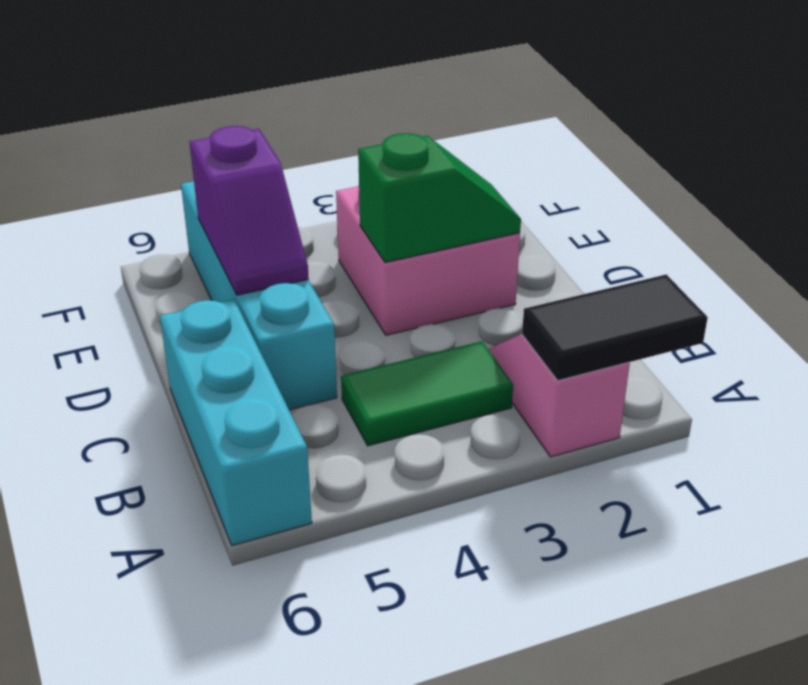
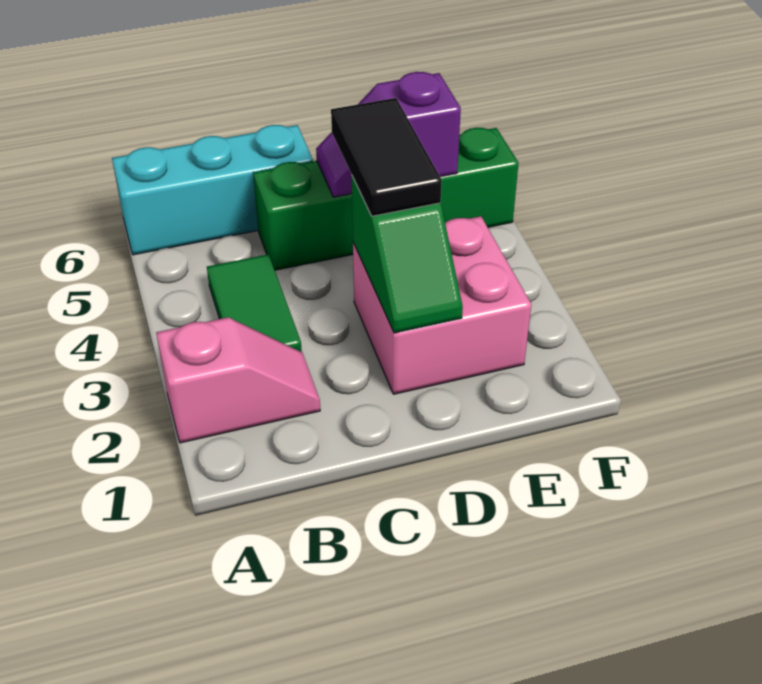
black 1x2 tile [522,274,708,381] -> black 1x2 tile moved to [331,98,442,216]
cyan 1x4 brick [181,181,337,410] -> green 1x4 brick [253,128,518,270]

